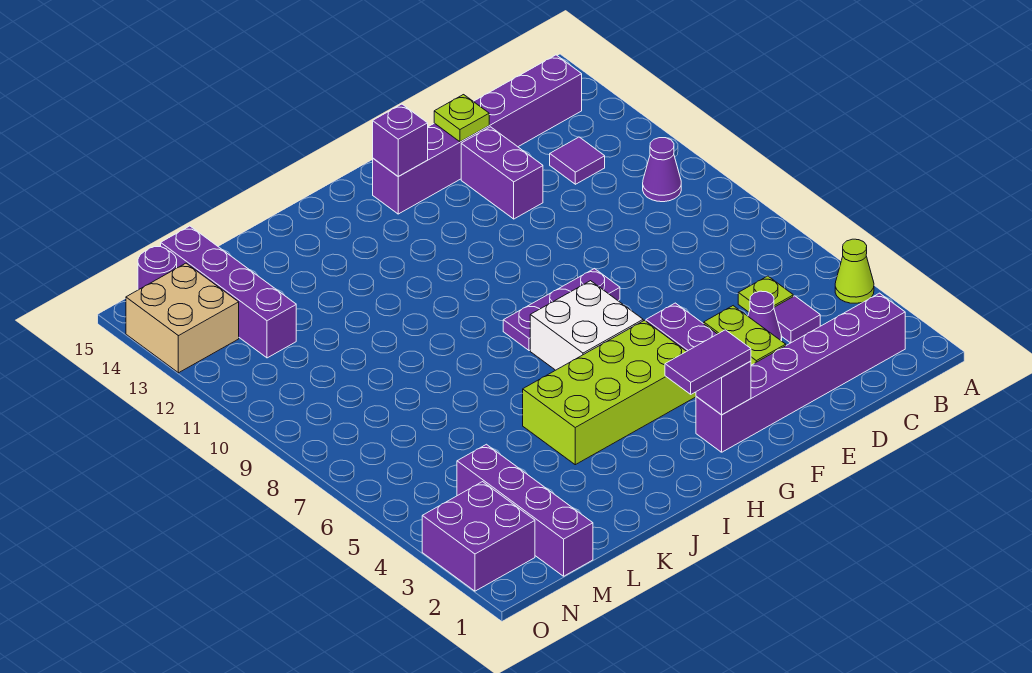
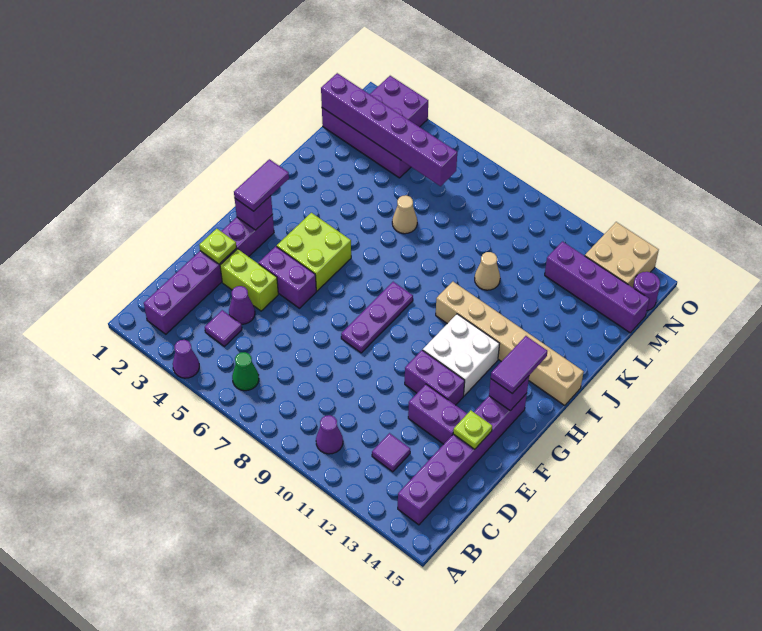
lime 1x1 cone [835,239,874,303] -> purple 1x1 cone [173,340,199,378]
none -> green 1x1 cone [232,352,259,391]
lime 1x1 plate [738,276,793,312] -> lime 1x1 plate moved to [199,229,236,264]
none -> purple 1x2 brick [405,350,465,405]
lime 2x4 brick [523,320,696,465] -> lime 2x2 brick [277,213,351,291]
white 2x2 brick [530,281,643,370] -> white 2x2 brick moved to [423,314,499,396]
none -> purple 1x2 tile [491,336,547,394]
none -> tan 1x6 brick [436,282,584,405]
none -> tan 1x1 cone [392,195,417,234]
none -> tan 1x1 cone [475,252,500,290]
none -> purple 1x6 brick [321,73,457,186]

